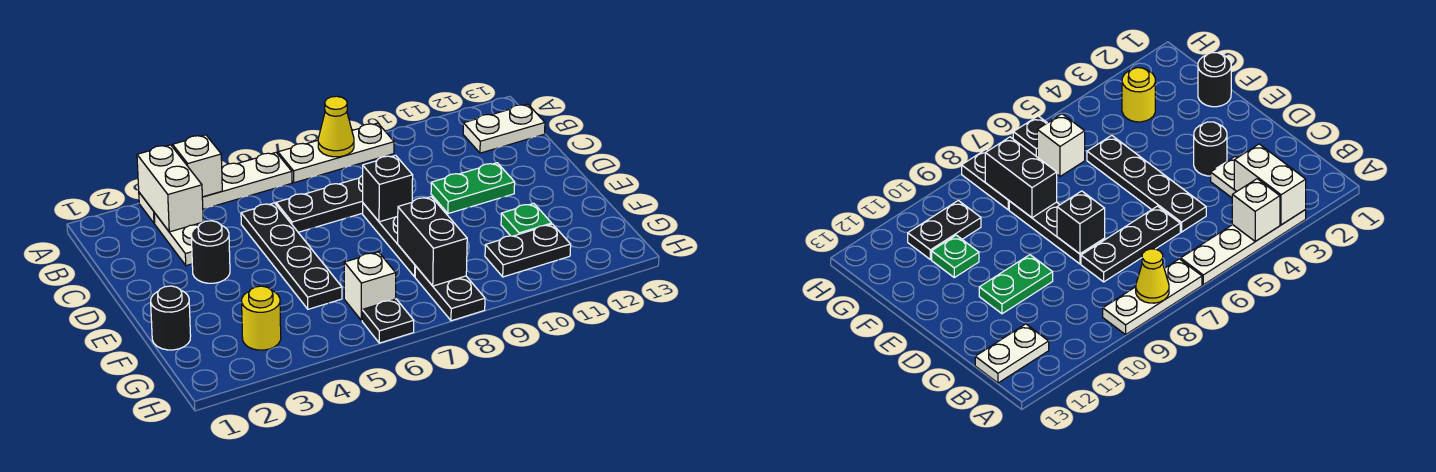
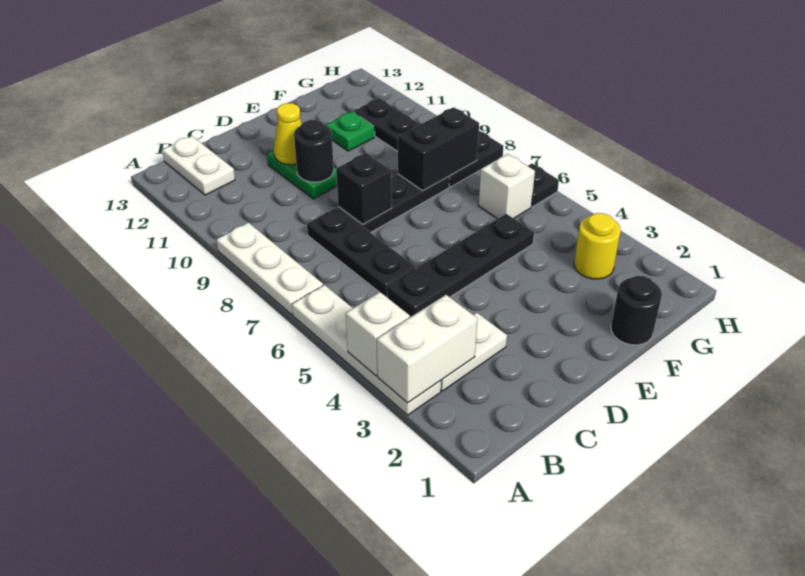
yellow 1x1 cone [318,96,354,157] -> yellow 1x1 cone moved to [274,103,302,165]
black 1x1 round brick [191,221,230,283] -> black 1x1 round brick moved to [294,120,334,182]

